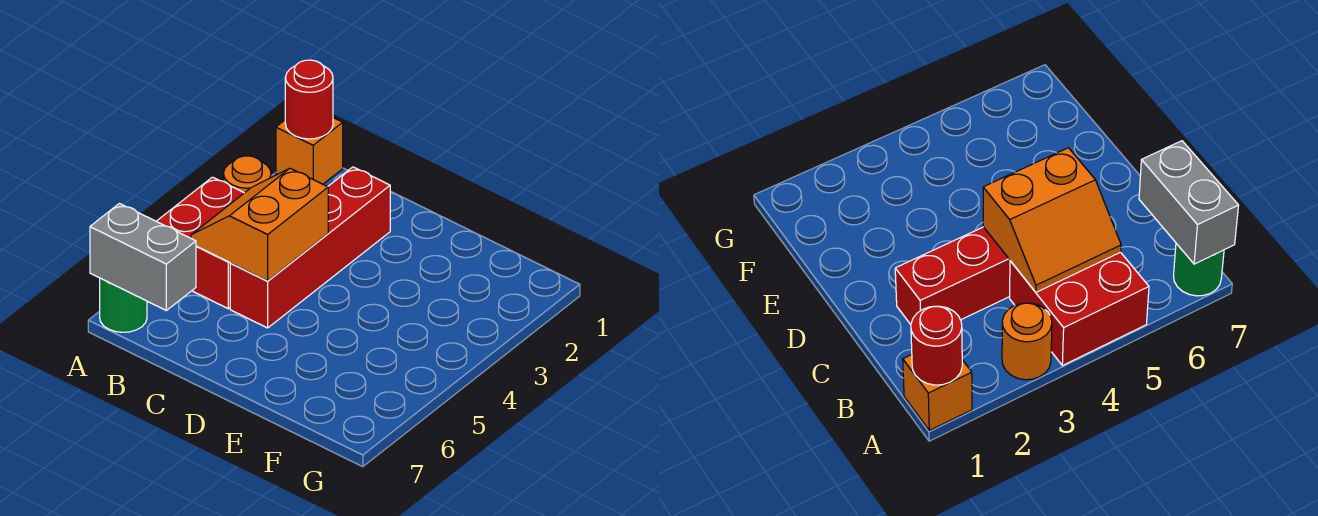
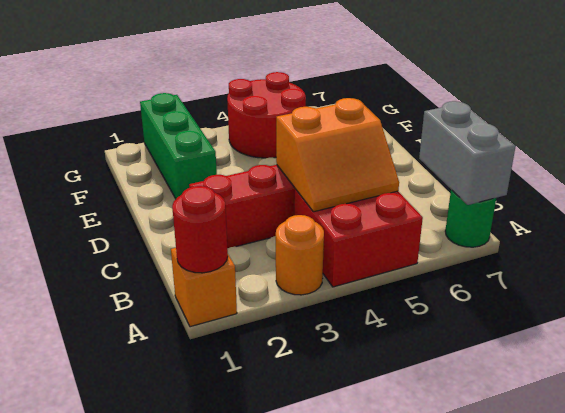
none -> green 1x3 brick [140,93,217,199]
none -> red 2x2 round brick [227,72,306,158]

